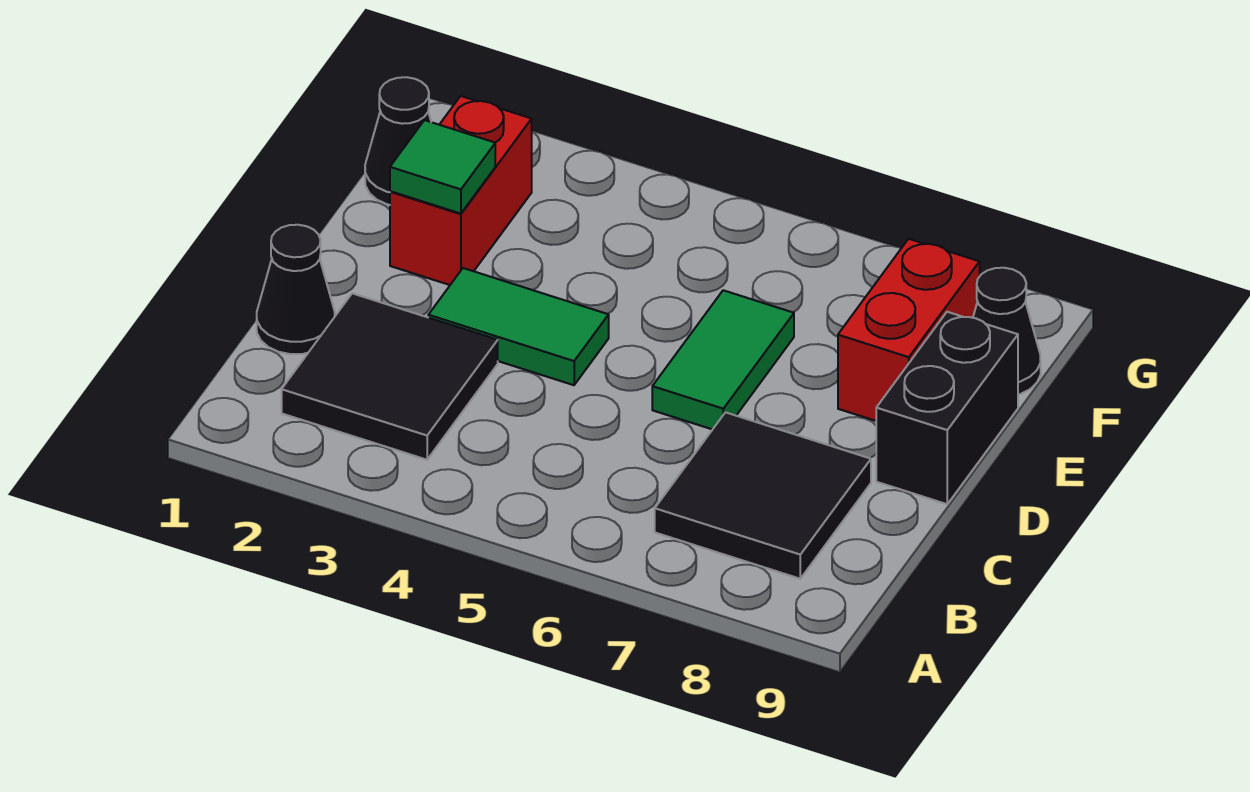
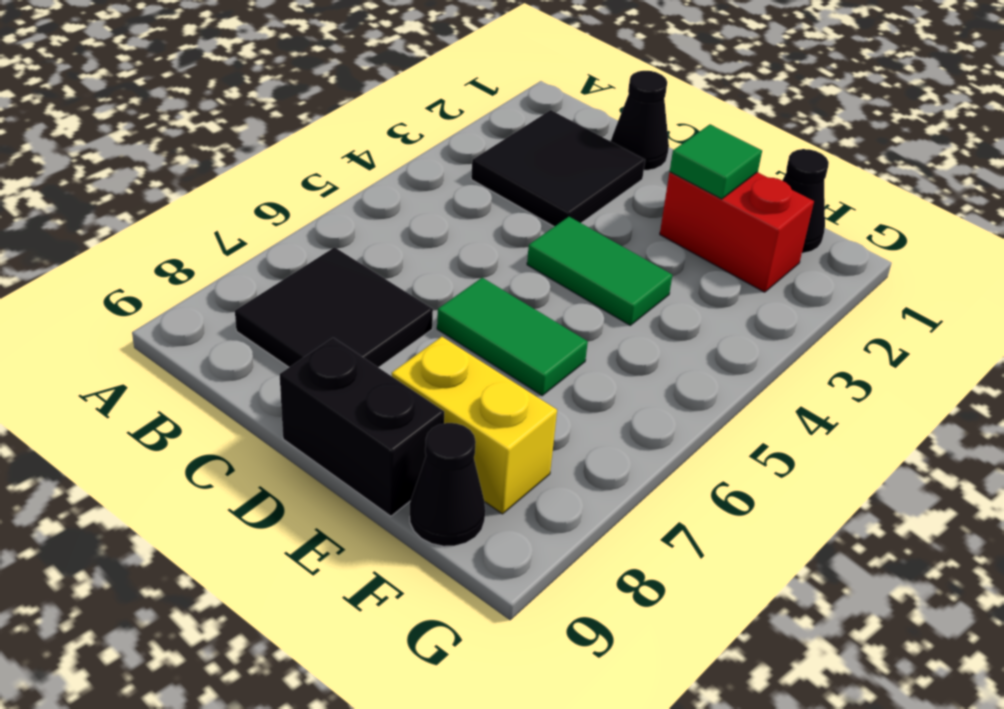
green 1x2 tile [428,268,609,385] -> green 1x2 tile turned to [527,217,672,325]
red 1x2 brick [838,239,980,421] -> yellow 1x2 brick [392,337,557,514]

